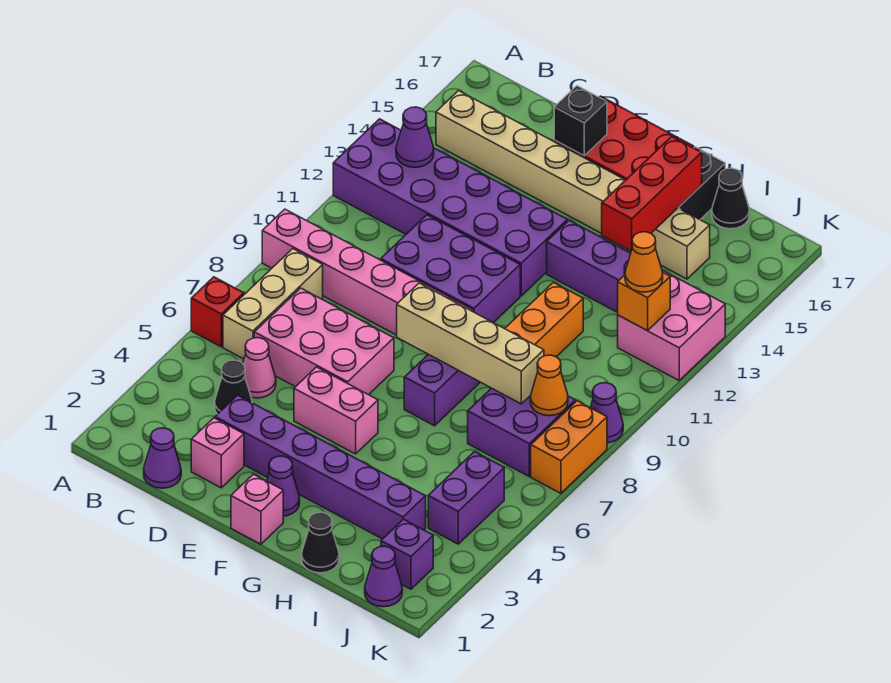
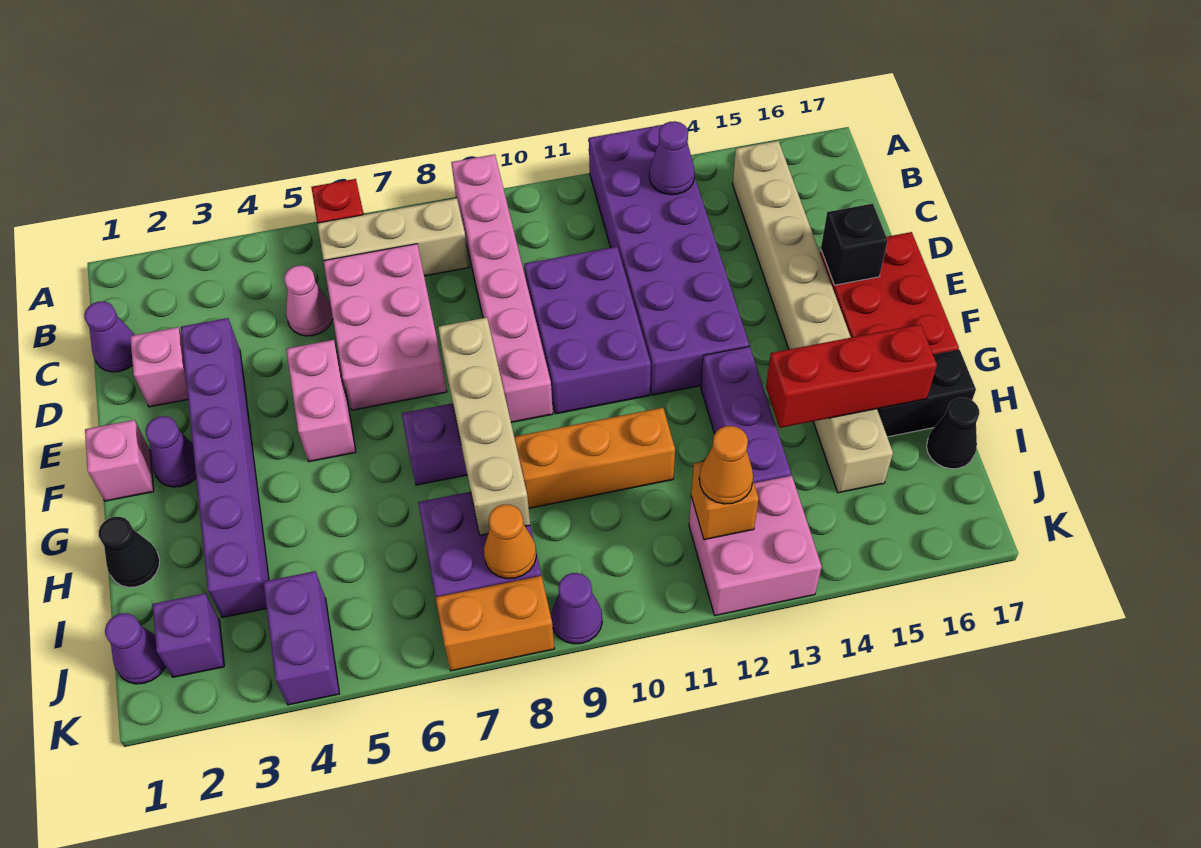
black 1x1 cone [215,360,252,414] -> none
purple 1x2 brick [428,452,504,544] -> purple 1x2 brick turned to [263,571,339,705]

